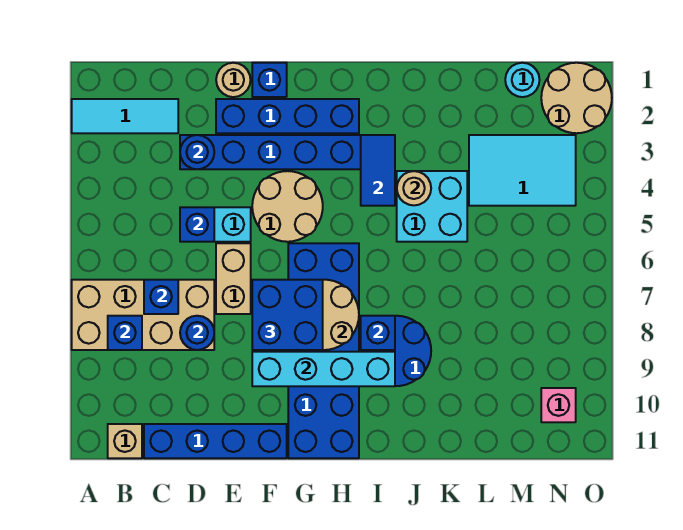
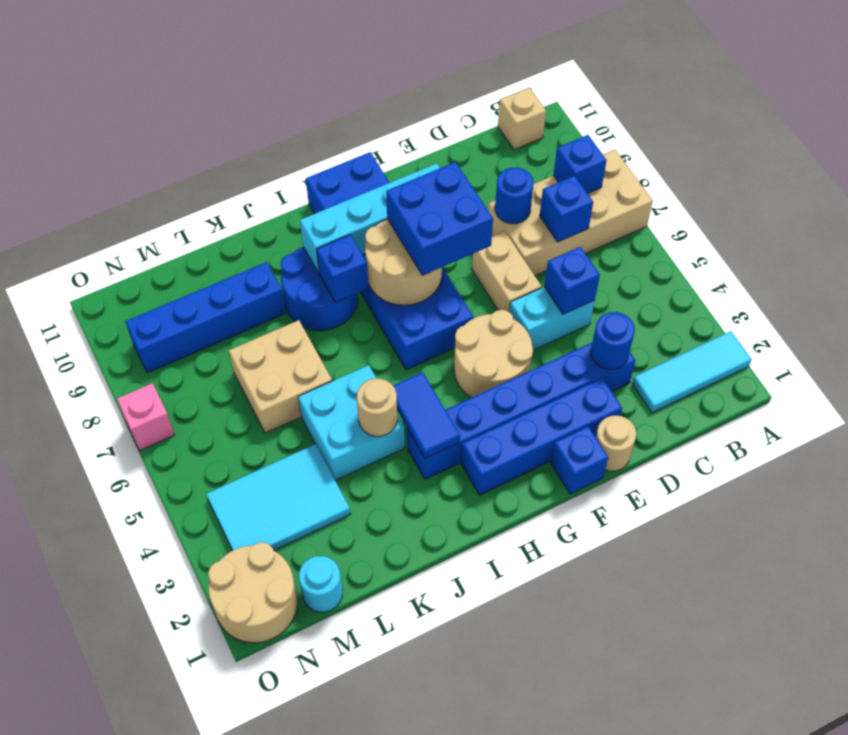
blue 1x4 brick [144,424,287,458] -> blue 1x4 brick moved to [125,262,286,373]
none -> tan 2x2 brick [229,320,332,433]
pink 1x1 brick [541,388,576,422] -> pink 1x1 brick moved to [117,383,174,450]

